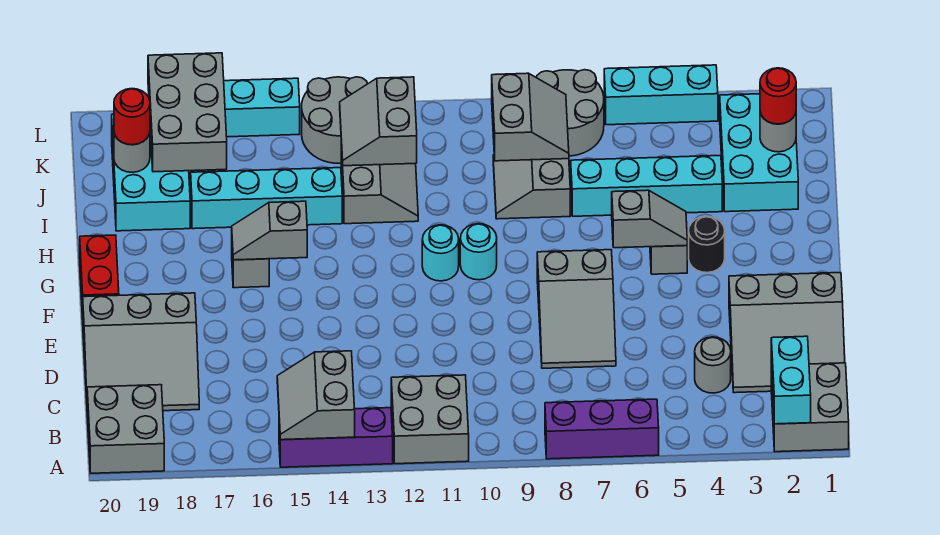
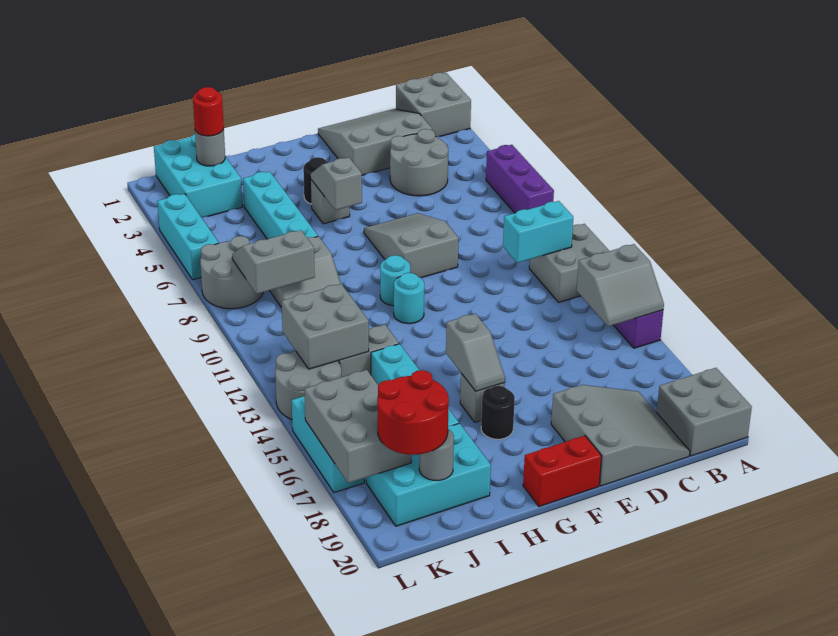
cyan 1x2 brick [771,336,811,424] -> cyan 1x2 brick moved to [503,201,573,263]
grey 3x3 slope [729,273,845,393] -> grey 3x3 slope turned to [318,109,432,175]
grey 1x1 round brick [695,337,731,393] -> grey 2x2 round brick [390,129,448,196]
grey 2x3 slope [537,250,616,368] -> grey 2x3 slope turned to [364,213,459,278]
none -> black 1x1 round brick [481,386,515,439]
cyan 2x3 brick [720,94,798,212] -> cyan 2x3 brick turned to [154,134,242,218]
grey 2x2 slope [340,77,417,166] -> grey 2x2 brick [282,284,369,369]
grey 2x3 brick [148,53,227,172] -> grey 2x3 brick turned to [304,370,411,483]
red 1x1 round brick [114,89,150,145] -> red 2x2 round brick [377,370,449,455]

